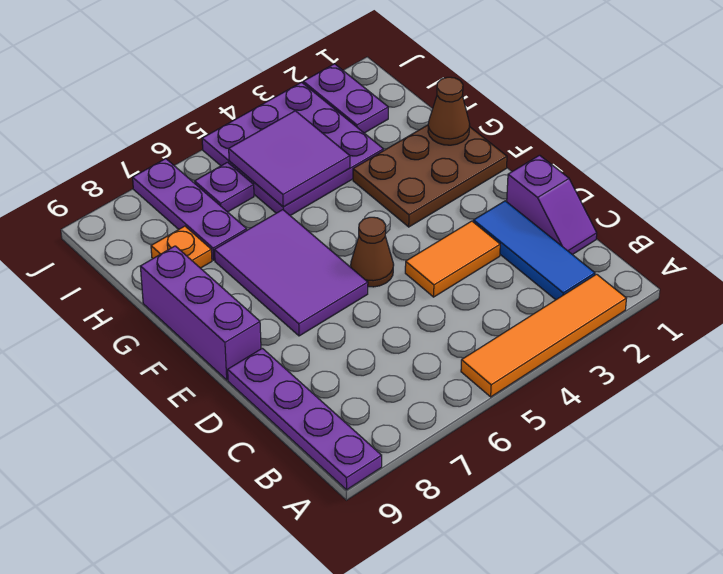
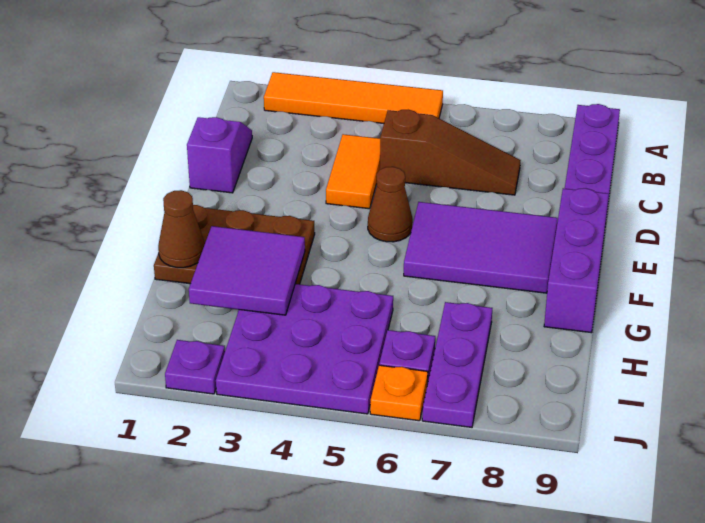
blue 1x3 tile [473,201,595,300] -> none
none -> brown 1x3 slope [380,110,521,195]
orange 1x2 tile [405,221,500,297] -> orange 1x2 tile turned to [326,134,380,209]
purple 2x3 tile [214,210,368,336] -> purple 2x3 tile turned to [404,202,558,293]
purple 2x2 tile [229,111,350,207] -> purple 2x2 tile moved to [189,226,305,315]
orange 1x1 plate [151,226,212,268] -> orange 1x1 plate moved to [370,365,428,421]
purple 1x2 plate [303,64,388,133] -> purple 1x1 plate [165,340,225,394]

